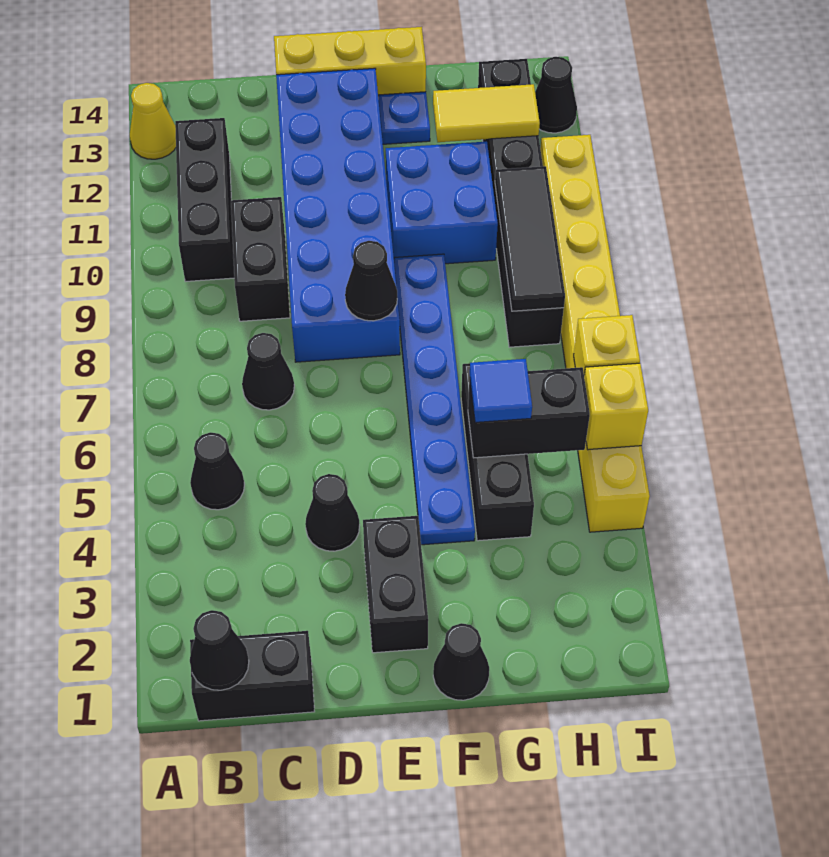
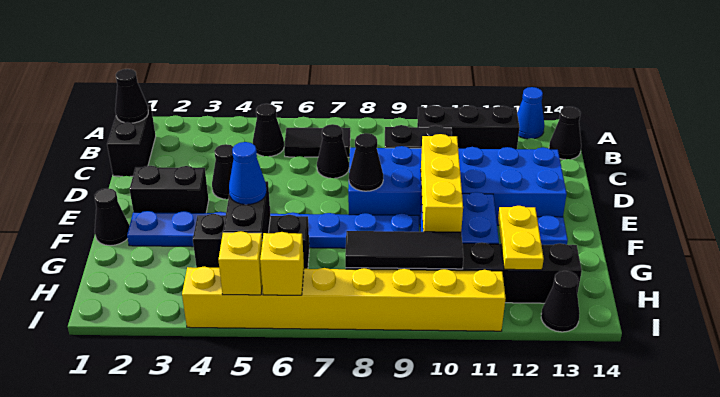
yellow 1x1 cone [129,83,176,159] -> blue 1x1 cone [517,87,544,139]
none -> black 1x2 tile [284,128,350,157]
none -> black 1x1 cone [549,107,581,160]
yellow 1x3 brick [274,27,426,99] -> yellow 1x3 brick moved to [421,134,463,232]
blue 1x6 plate [394,254,475,545] -> blue 1x8 plate [127,211,419,248]
blue 1x1 tile [470,359,532,422] -> blue 1x1 cone [229,142,267,205]
yellow 1x2 tile [433,84,540,142] -> yellow 1x2 plate [498,206,544,270]

